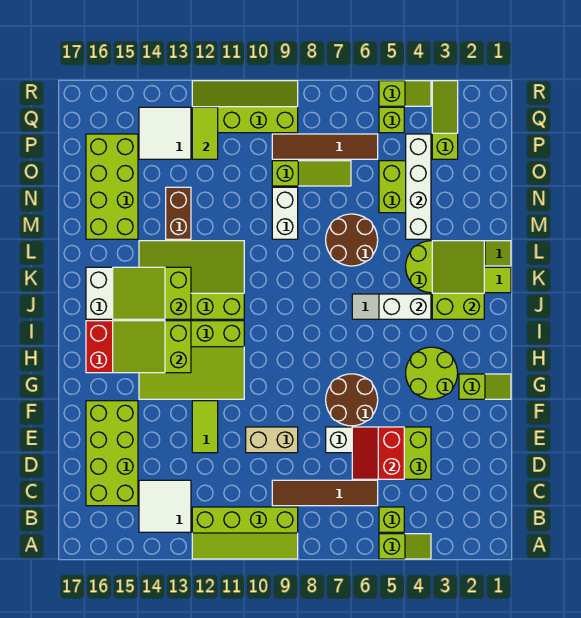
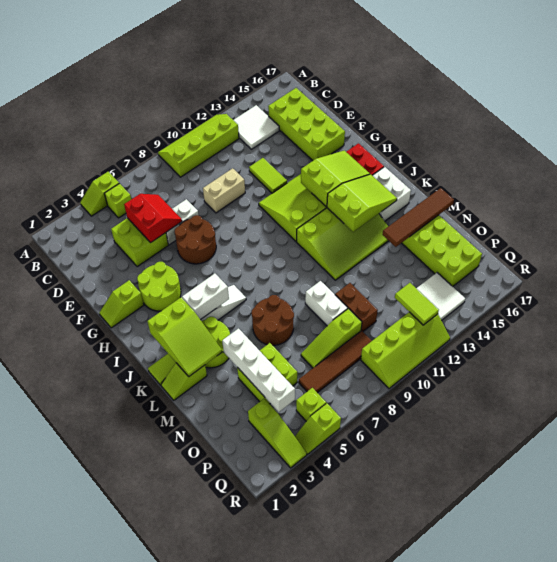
brown 1x4 tile [272,480,378,506] -> brown 1x4 tile moved to [382,188,454,247]
brown 1x2 brick [166,187,191,239] -> brown 1x2 brick moved to [335,283,378,331]

